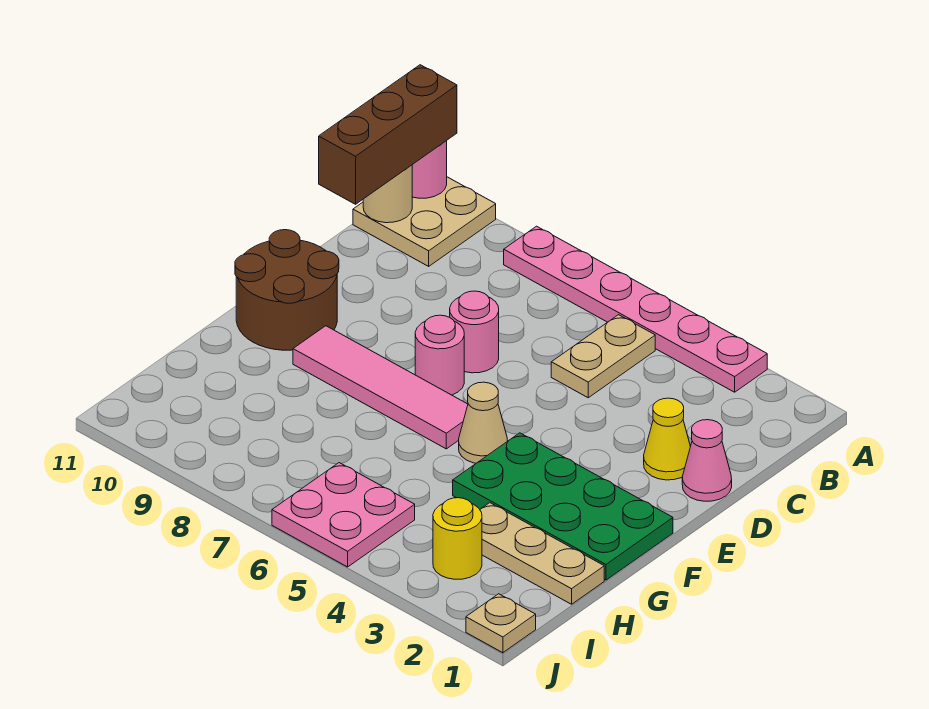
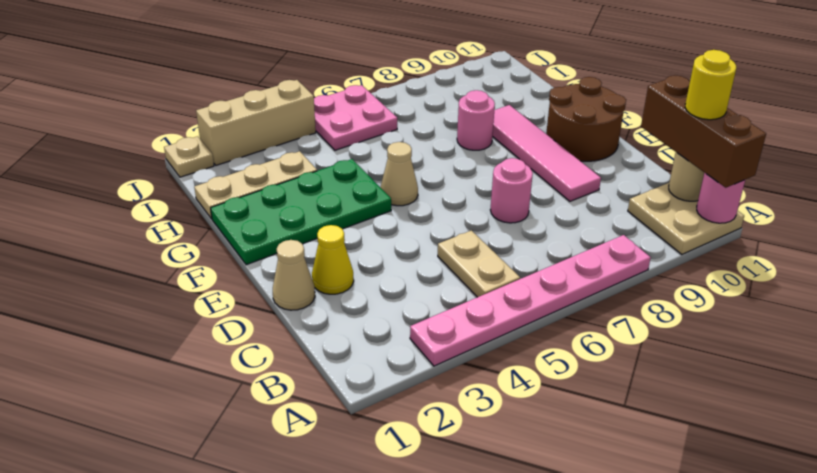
pink 1x1 cone [682,420,732,501] -> tan 1x1 cone [273,240,315,310]
pink 1x1 round brick [415,315,464,395] -> pink 1x1 round brick moved to [457,90,495,150]
pink 1x4 tile [293,326,468,449] -> pink 1x4 tile turned to [493,105,601,201]
yellow 1x1 round brick [433,498,482,579] -> yellow 1x1 round brick moved to [685,50,736,120]
none -> tan 1x3 brick [196,80,316,165]

